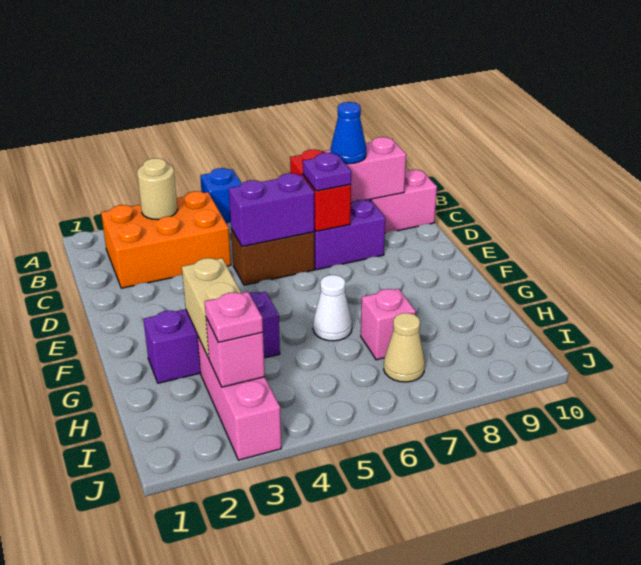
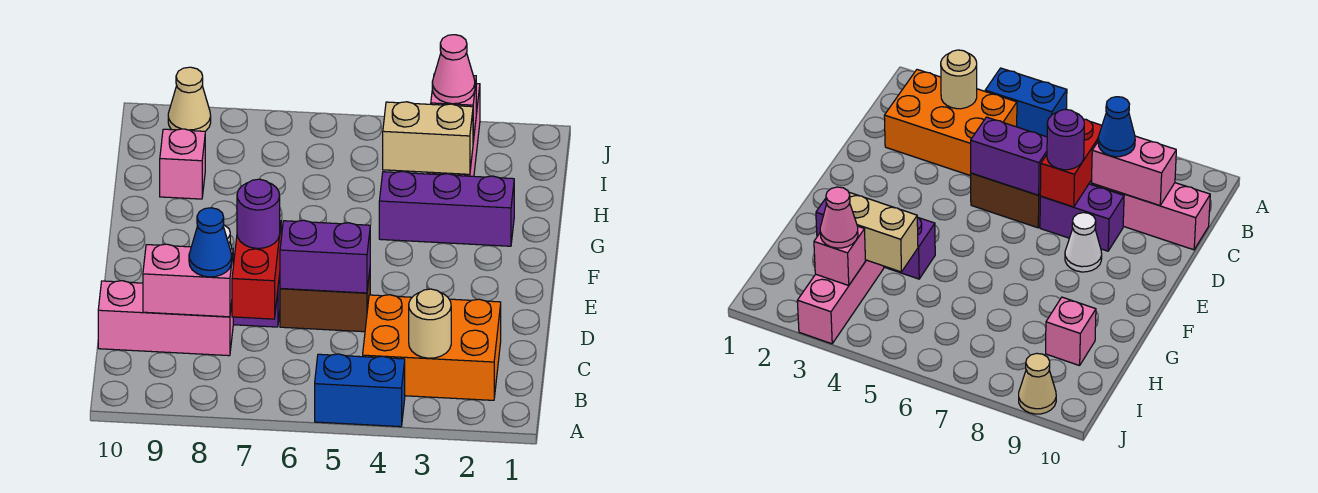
blue 1x1 brick [200,168,242,224] -> blue 1x2 brick [315,354,405,427]
purple 1x1 plate [303,153,351,191] -> purple 1x1 round brick [237,179,280,248]
tan 1x2 brick [182,258,241,358] -> tan 1x2 brick turned to [383,102,473,174]
white 1x1 cone [313,275,352,341] -> white 1x1 cone moved to [1065,213,1102,272]
pink 1x1 brick [361,288,416,360] -> pink 1x1 brick moved to [160,129,205,199]
pink 1x1 plate [205,292,263,342] -> pink 1x1 cone [432,35,475,104]
tan 1x1 cone [384,313,425,382] -> tan 1x1 cone moved to [168,67,211,131]

